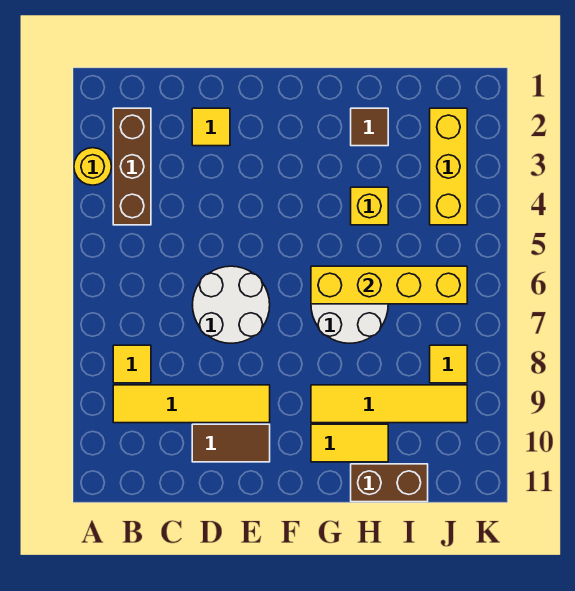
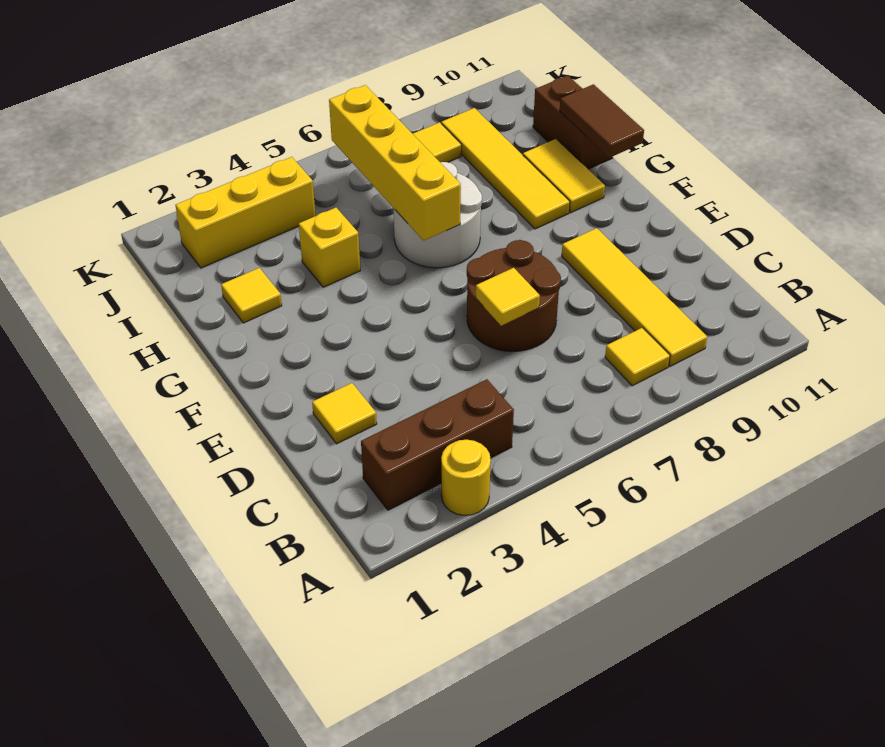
white 2x2 round brick [193,266,270,343] -> brown 2x2 round brick [467,240,561,351]
none -> yellow 1x1 tile [476,268,540,326]
brown 1x2 tile [192,424,270,462] -> brown 1x2 tile moved to [560,84,644,158]
brown 1x1 tile [351,108,388,146] -> yellow 1x1 tile [221,268,282,323]

